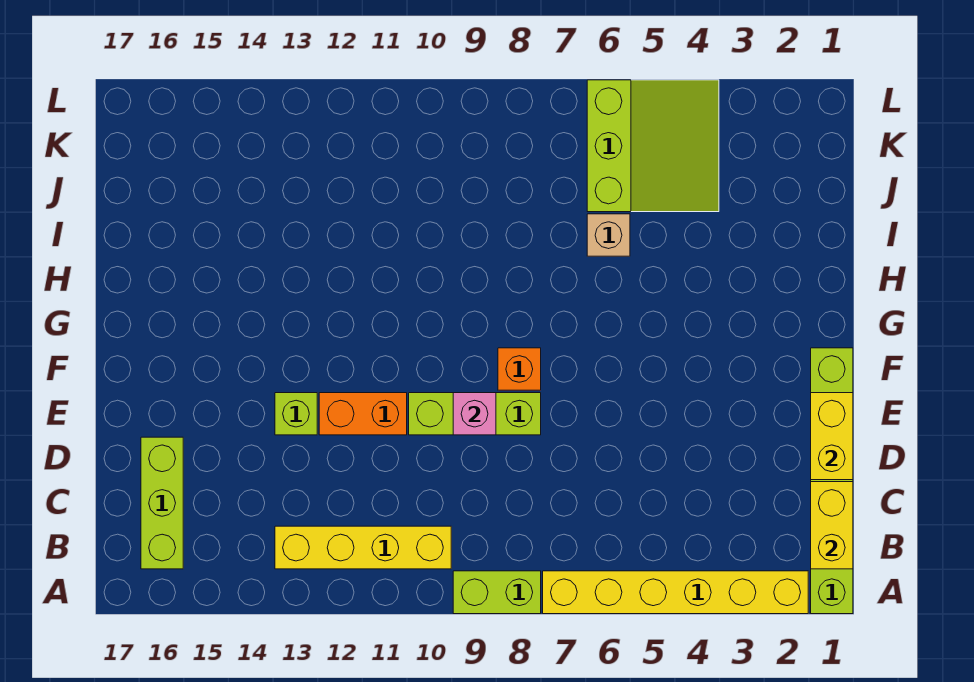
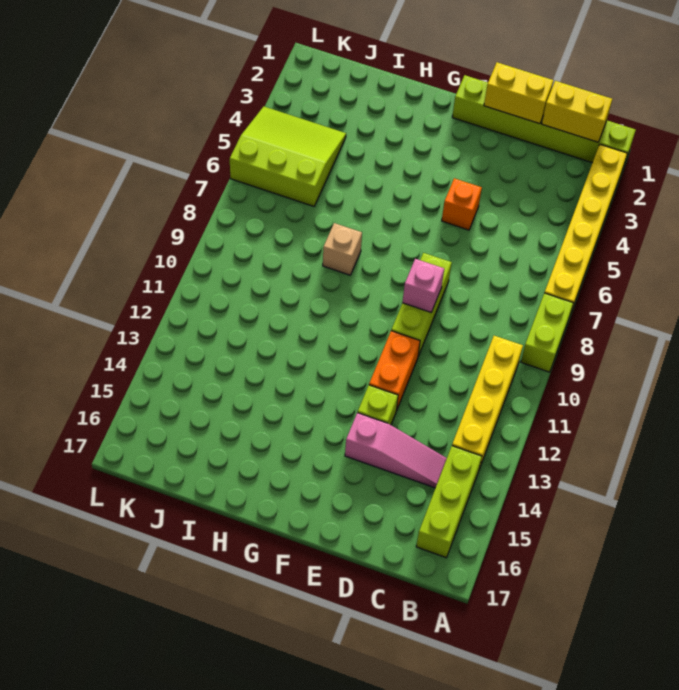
lime 1x3 brick [141,437,183,569] -> lime 1x3 brick turned to [416,446,482,558]
none -> pink 1x3 slope [345,413,447,488]
orange 1x1 brick [498,348,541,390] -> orange 1x1 brick moved to [442,178,482,230]
tan 1x1 brick [587,214,630,256] -> tan 1x1 brick moved to [323,223,362,275]

